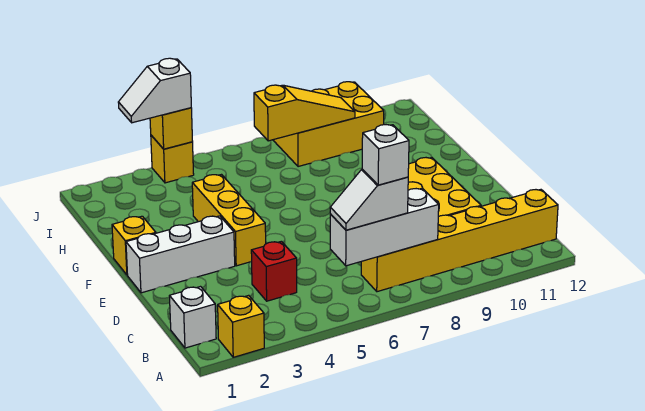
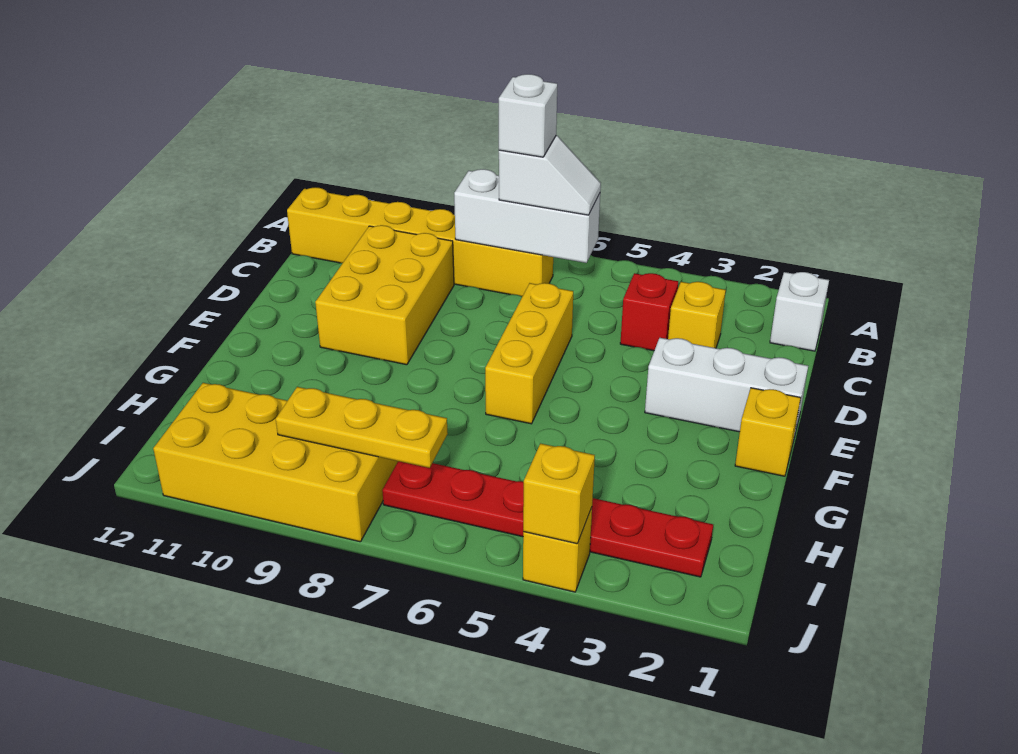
yellow 1x1 brick [218,295,264,357] -> yellow 1x1 brick moved to [668,282,726,348]
yellow 1x3 brick [192,175,266,266] -> yellow 1x3 brick moved to [485,283,573,424]
none -> red 1x6 plate [382,461,713,577]
yellow 1x3 slope [254,85,355,141] -> yellow 1x3 plate [276,387,448,468]
yellow 2x3 brick [273,82,384,167] -> yellow 2x4 brick [153,383,398,542]
white 1x2 slope [118,58,191,123] -> none

